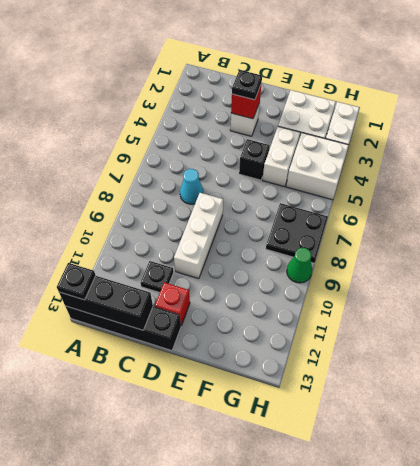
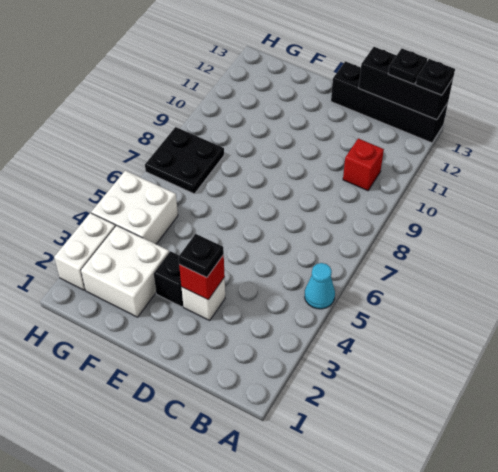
cyan 1x1 cone [180,169,204,204] -> cyan 1x1 cone moved to [304,263,335,309]
black 1x1 plate [141,261,174,293] -> black 1x1 plate moved to [388,49,427,84]
white 1x3 brick [174,193,223,279] -> none
red 1x1 brick [155,282,190,325] -> red 1x1 brick moved to [343,138,384,191]
black 1x1 brick [239,139,270,180] -> black 1x1 brick moved to [154,251,183,307]
white 1x2 brick [263,127,300,187] -> none
green 1x1 cone [287,248,312,283] -> none

